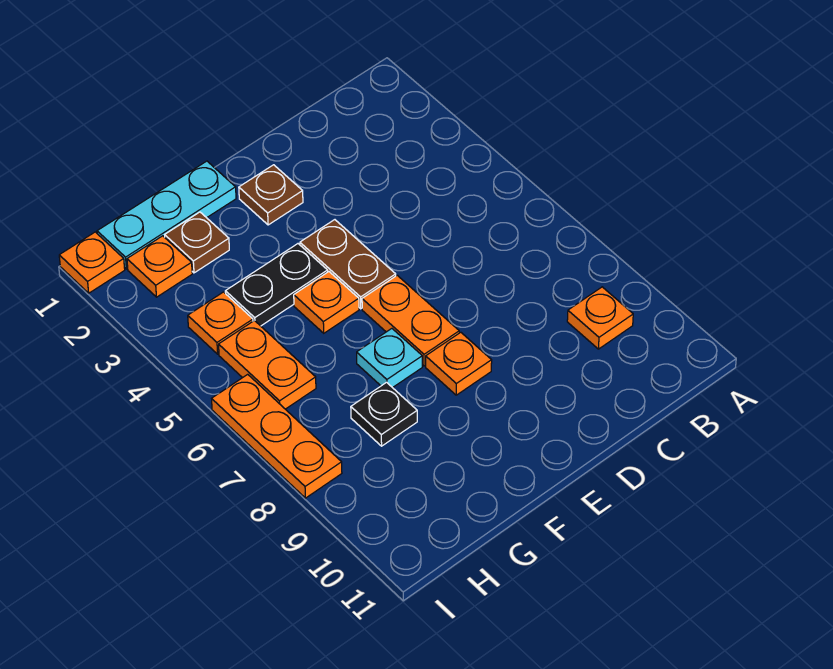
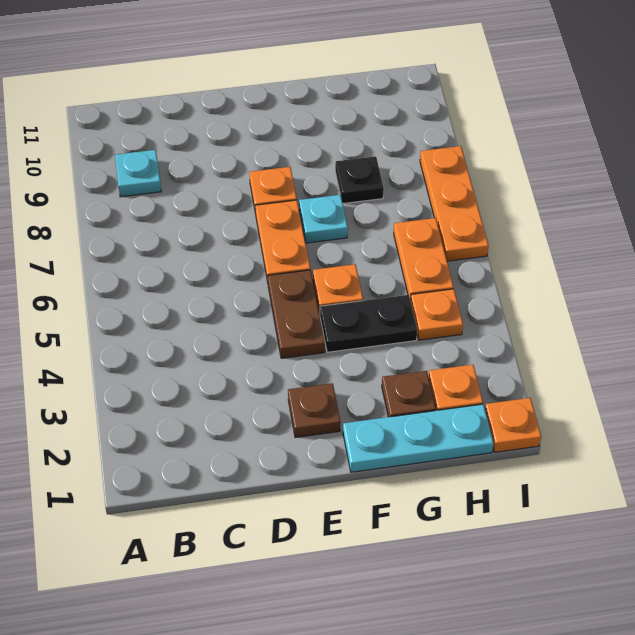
orange 1x1 plate [567,287,633,349] -> cyan 1x1 plate [115,150,161,197]

